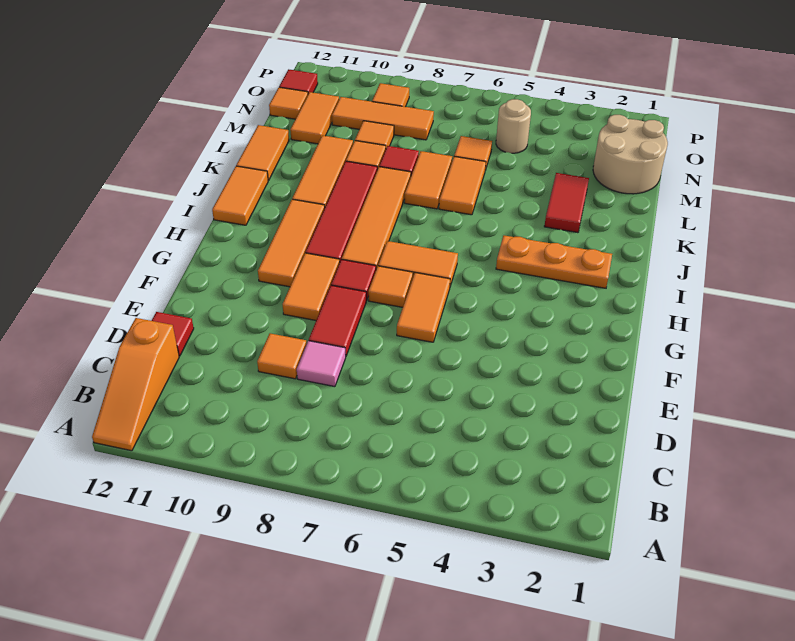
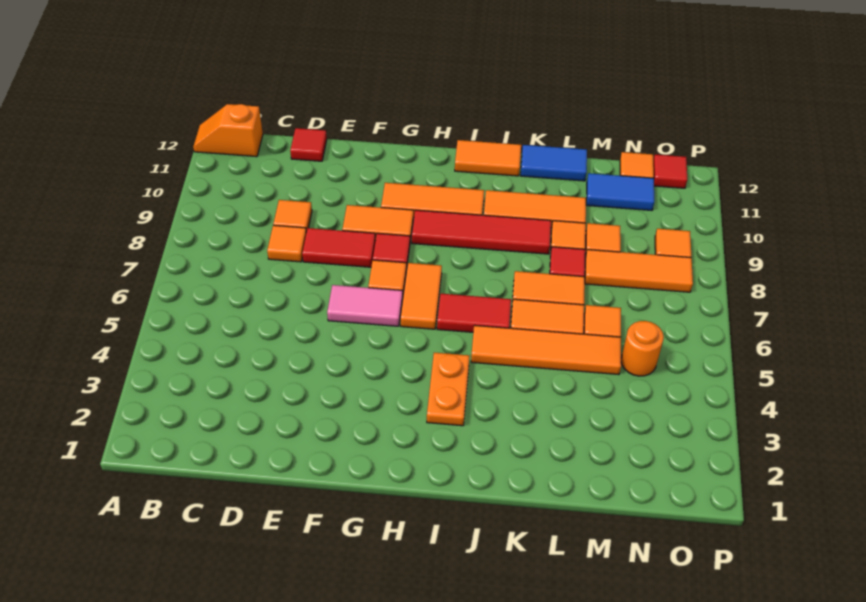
orange 1x3 slope [92,318,179,451] -> orange 1x2 slope [193,104,263,157]
pink 1x1 tile [297,341,346,387] -> orange 1x1 tile [267,225,306,262]
orange 1x2 tile [397,273,450,342] -> pink 1x2 tile [327,285,403,326]
orange 1x4 tile [342,167,411,269] -> orange 1x4 tile moved to [471,325,621,375]
orange 1x3 plate [496,235,612,288] -> orange 1x2 plate [427,353,469,426]
red 1x2 tile [544,173,589,233] -> red 1x2 tile moved to [437,294,511,332]
orange 1x2 tile [236,125,289,181] -> blue 1x2 tile [521,145,587,181]
tan 2x2 round brick [593,115,668,194] -> none
orange 1x2 tile [290,92,339,144] -> blue 1x2 tile [586,173,654,210]
tan 1x1 round brick [496,99,531,153] -> orange 1x1 round brick [621,321,664,376]
orange 1x3 tile [332,97,434,140] -> orange 1x3 tile turned to [585,250,693,292]

